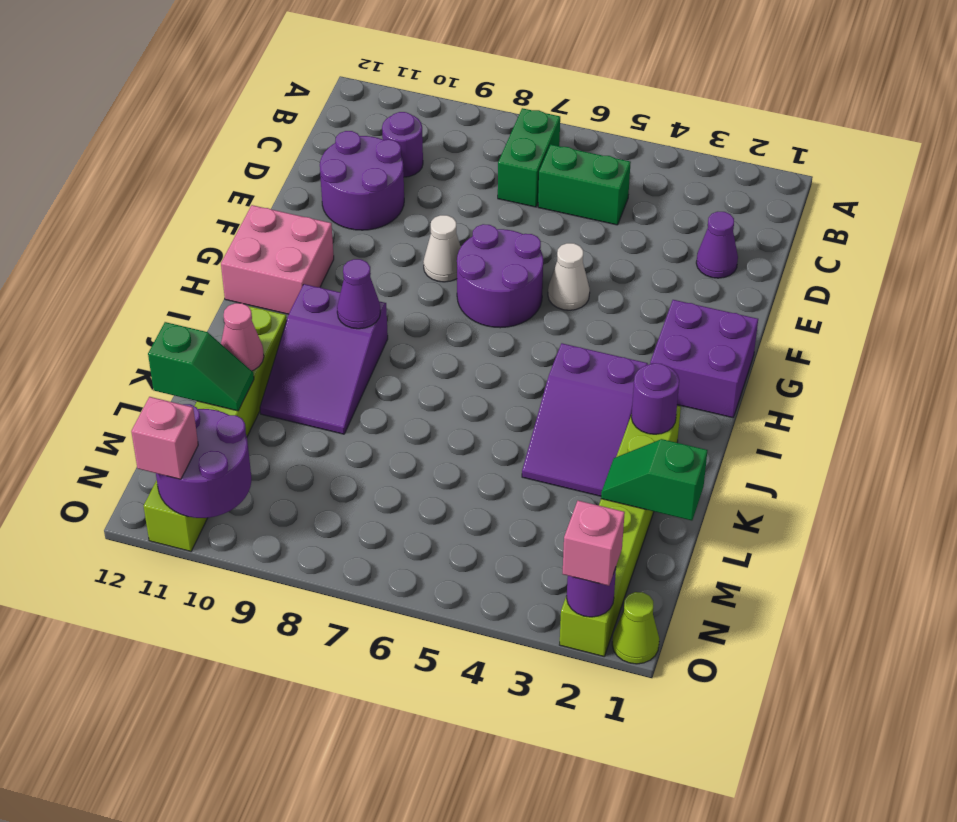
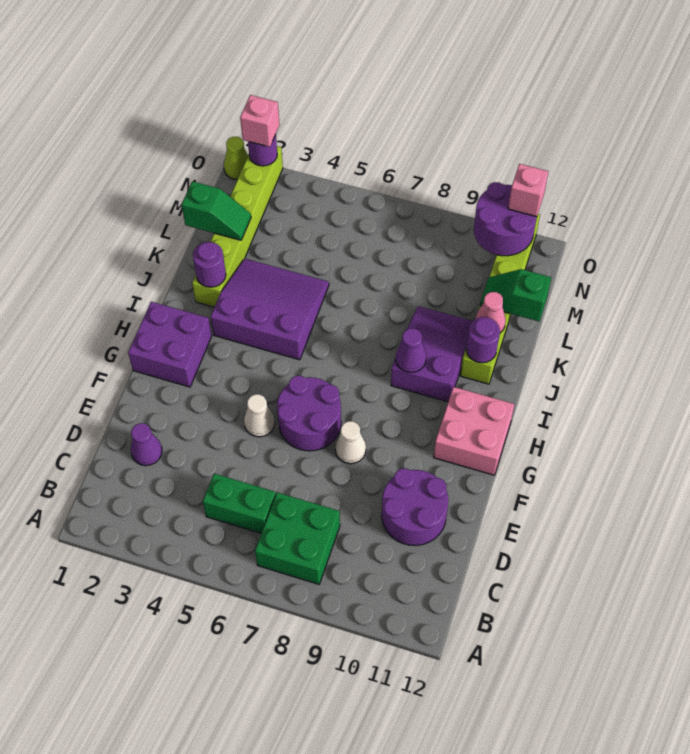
green 1x2 brick [498,108,560,207] -> green 2x2 brick [255,492,340,584]
purple 1x1 round brick [382,112,423,177] -> purple 1x1 round brick moved to [466,317,500,363]
purple 2x3 slope [522,343,648,496] -> purple 3x3 slope [211,258,329,360]

